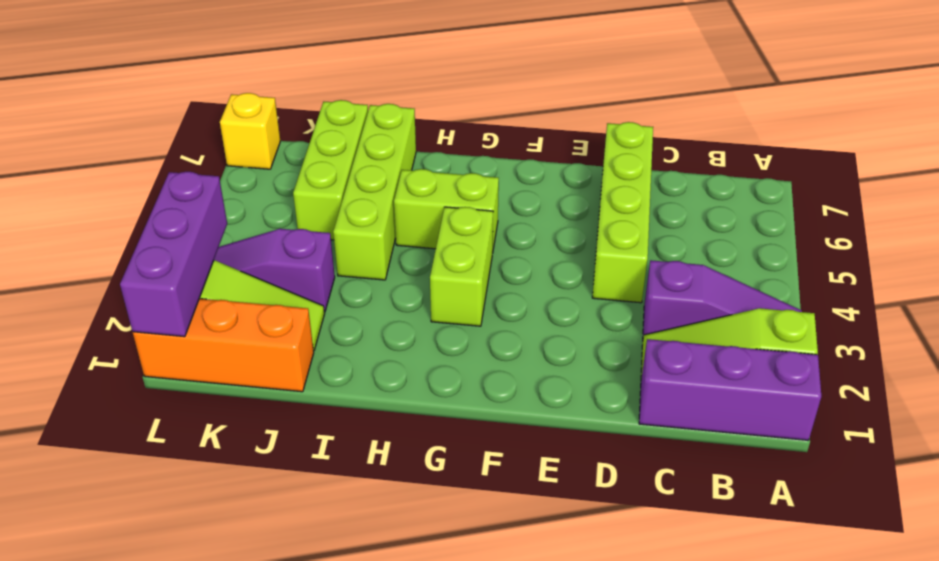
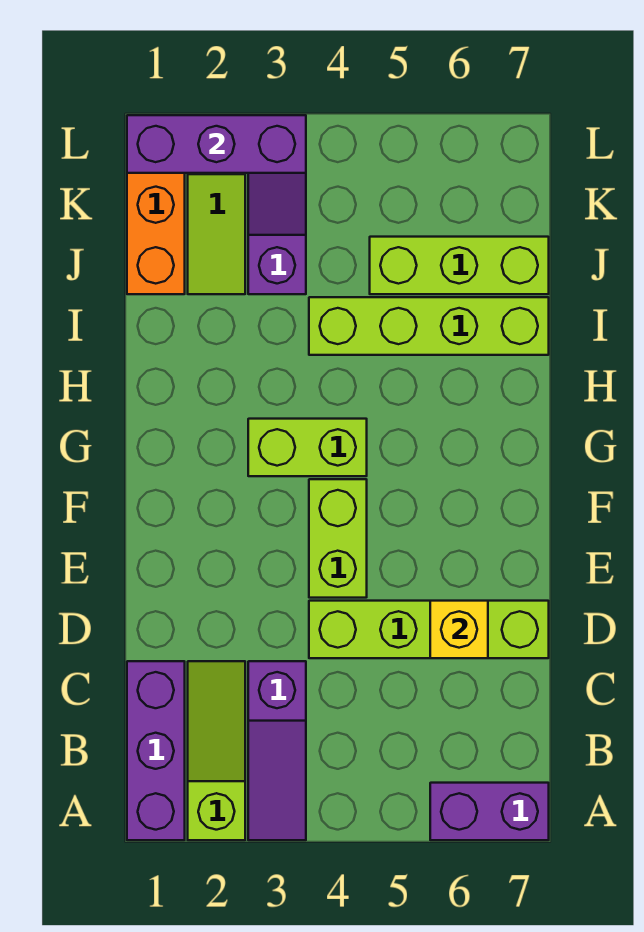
none -> purple 1x2 brick [430,783,549,840]
lime 1x2 brick [394,169,499,253] -> lime 1x2 brick moved to [309,479,367,598]
yellow 1x1 brick [220,93,280,169] -> yellow 1x1 brick moved to [430,601,488,658]

